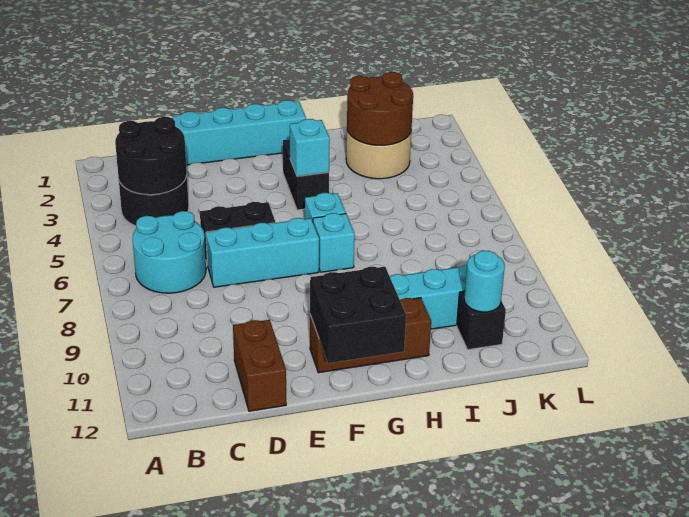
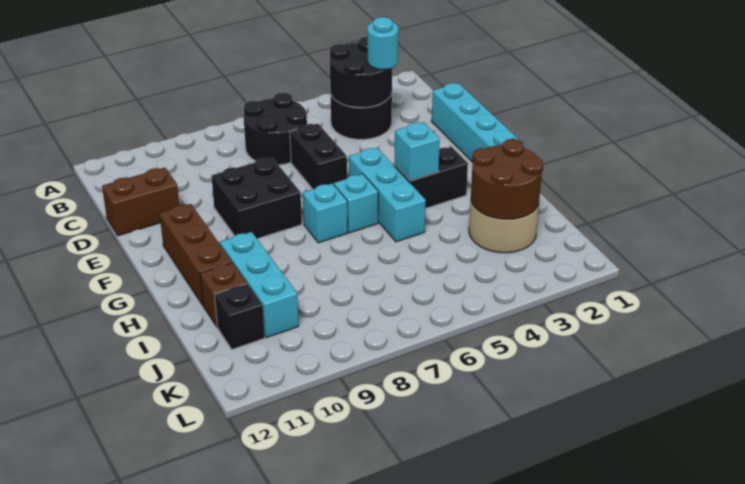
cyan 2x2 round brick [132,211,206,293] -> black 2x2 round brick [244,93,307,165]
cyan 1x3 brick [206,218,319,287] -> cyan 1x3 brick moved to [349,148,426,242]
black 2x2 brick [310,267,406,363] -> black 2x2 brick moved to [211,158,302,239]
none -> brown 1x1 brick [200,263,247,326]
cyan 1x1 round brick [464,251,505,312] -> cyan 1x1 round brick moved to [367,17,398,70]

